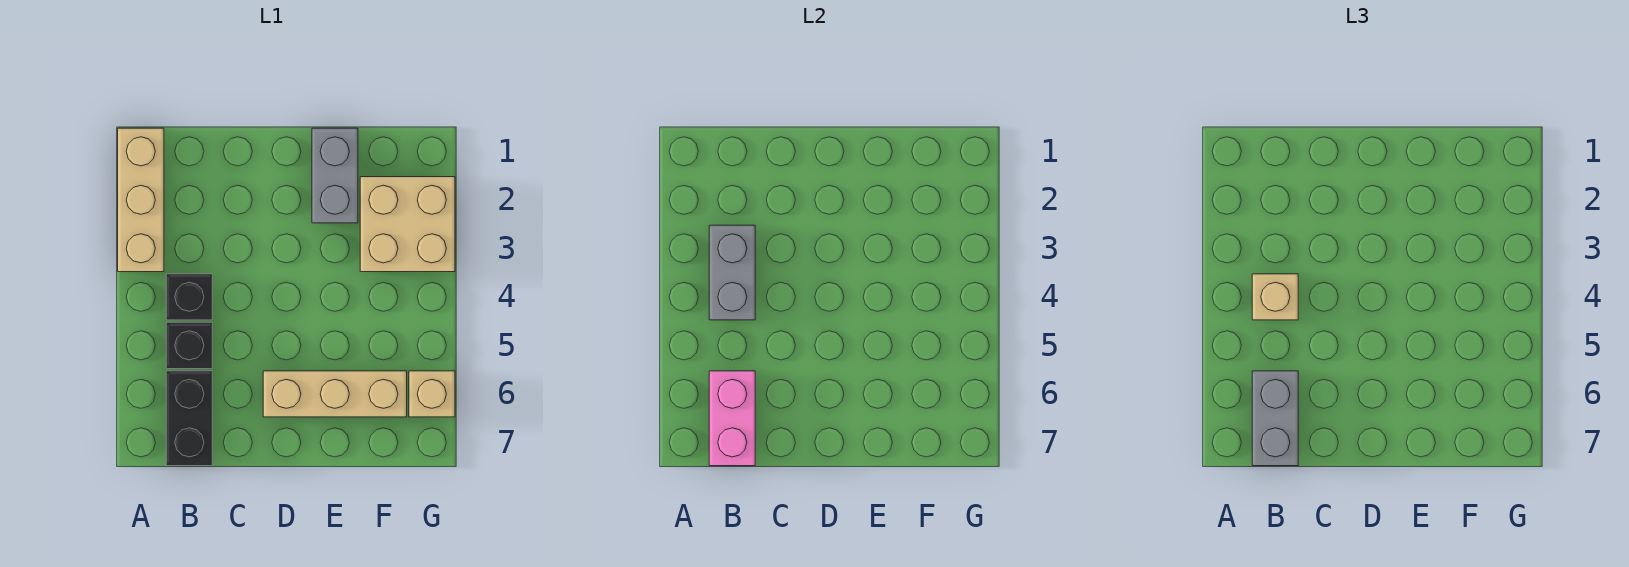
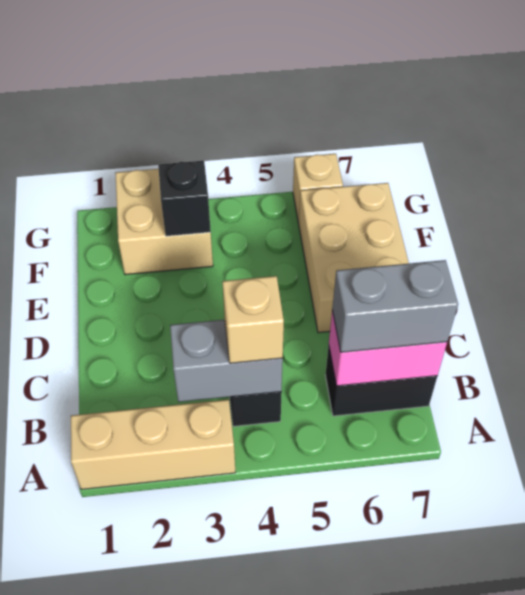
black 1x1 brick [166,322,212,369] -> black 1x1 brick moved to [158,161,211,236]
tan 1x3 brick [263,371,407,417] -> tan 2x3 brick [299,183,409,333]
grey 1x2 brick [312,128,358,223] -> none

